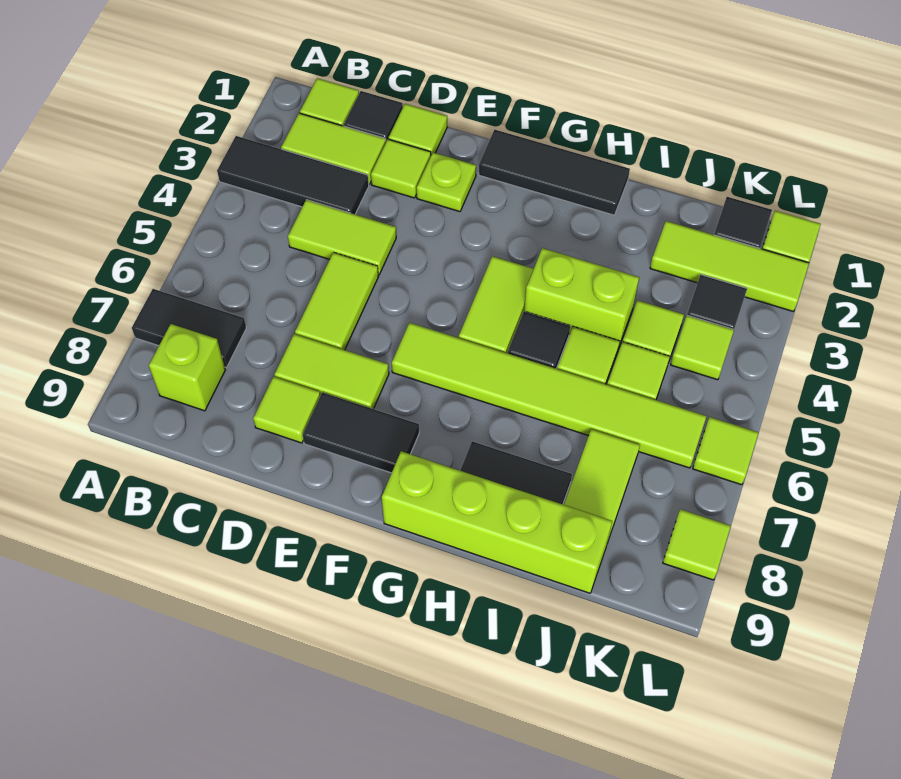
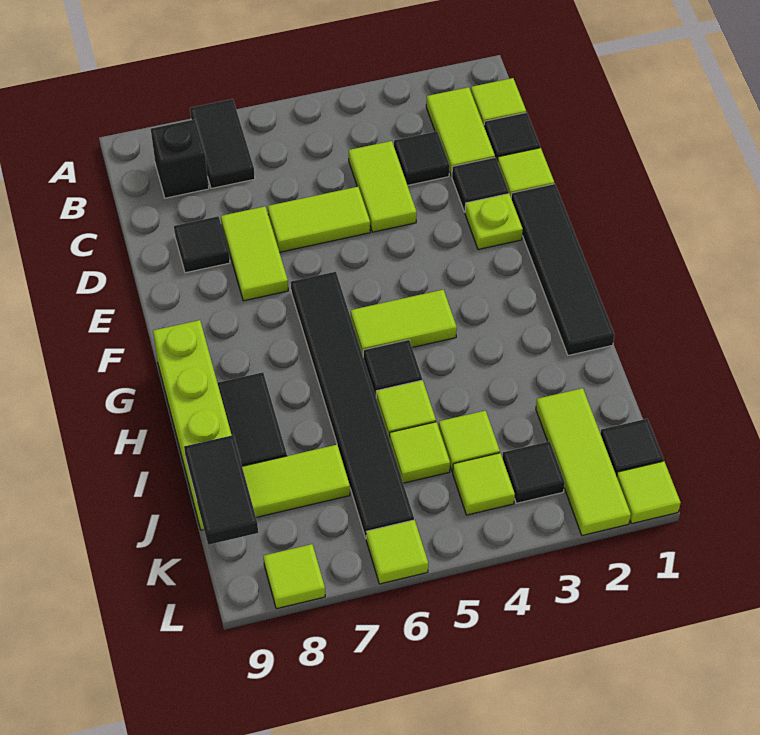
black 1x3 tile [217,136,369,214] -> black 1x1 tile [394,131,450,185]
lime 1x1 brick [149,324,225,411] -> black 1x1 brick [151,119,209,198]
lime 1x1 tile [371,139,431,198] -> black 1x1 tile [452,157,509,212]
lime 1x1 tile [253,377,320,443] -> black 1x1 tile [174,216,230,273]
black 1x2 tile [303,392,419,473] -> black 1x2 tile moved to [184,435,258,545]
black 1x3 tile [479,130,630,215] -> black 1x4 tile [511,184,614,355]
lime 1x6 tile [392,323,707,468] -> black 1x6 tile [291,272,414,538]
lime 1x2 brick [524,248,639,349] -> none

